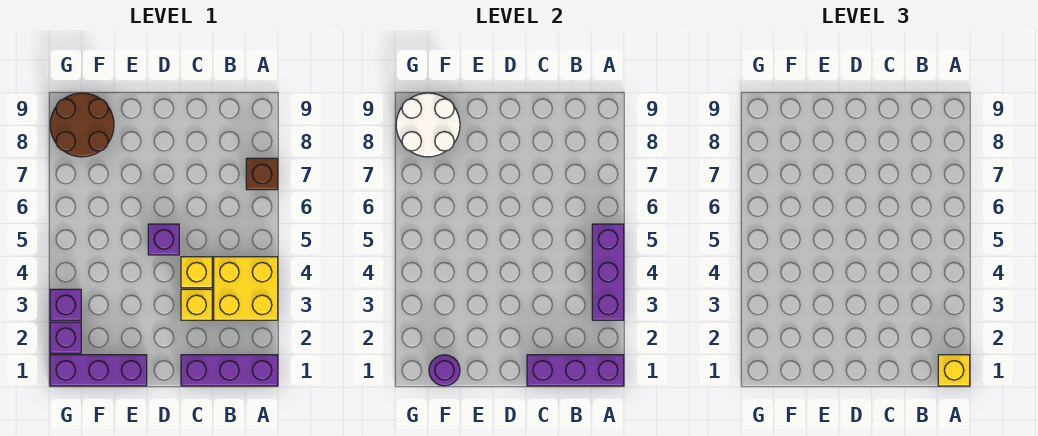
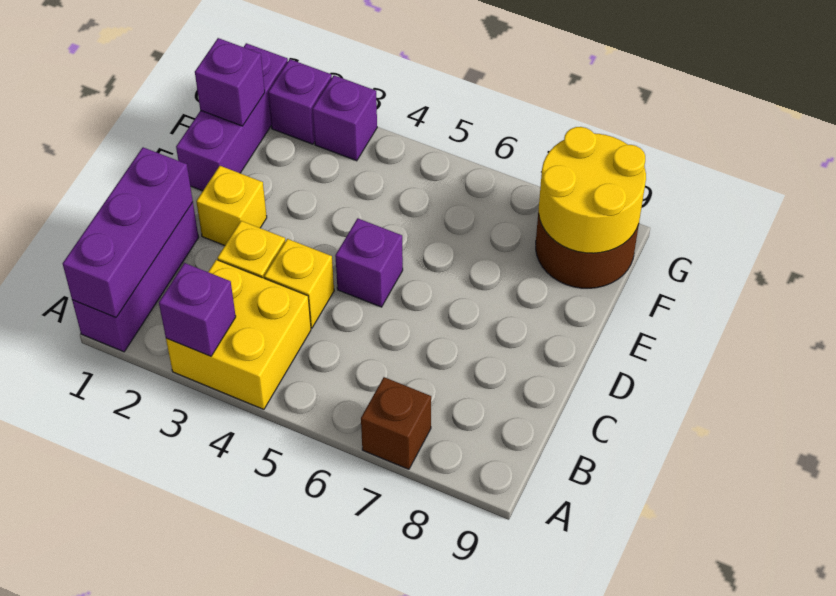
yellow 1x1 brick [938,355,970,386] -> yellow 1x1 brick moved to [196,166,267,246]
purple 1x3 brick [592,224,624,320] -> purple 1x1 brick [159,263,236,356]
purple 1x1 round brick [429,355,460,386] -> purple 1x1 brick [195,38,265,126]
white 2x2 round brick [396,93,460,157] -> yellow 2x2 round brick [539,127,646,253]

